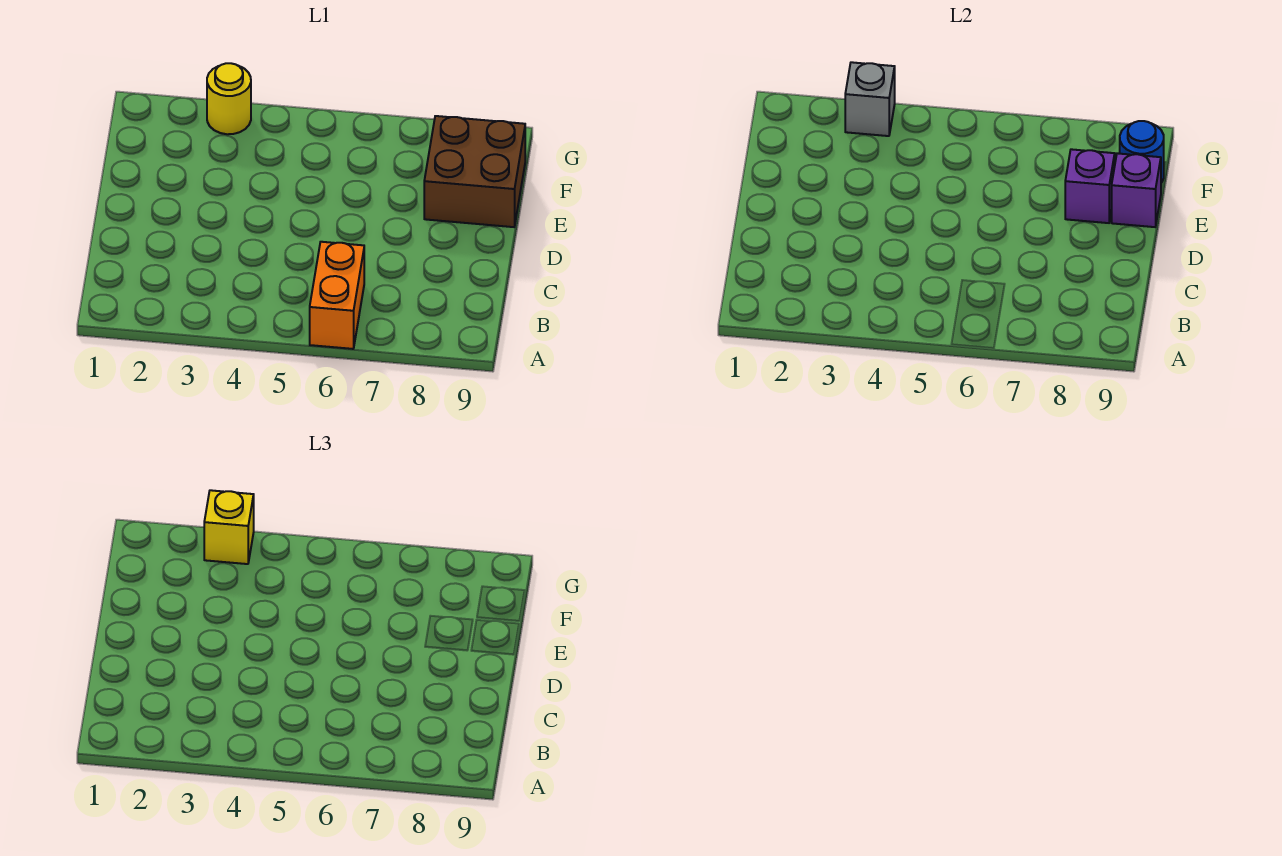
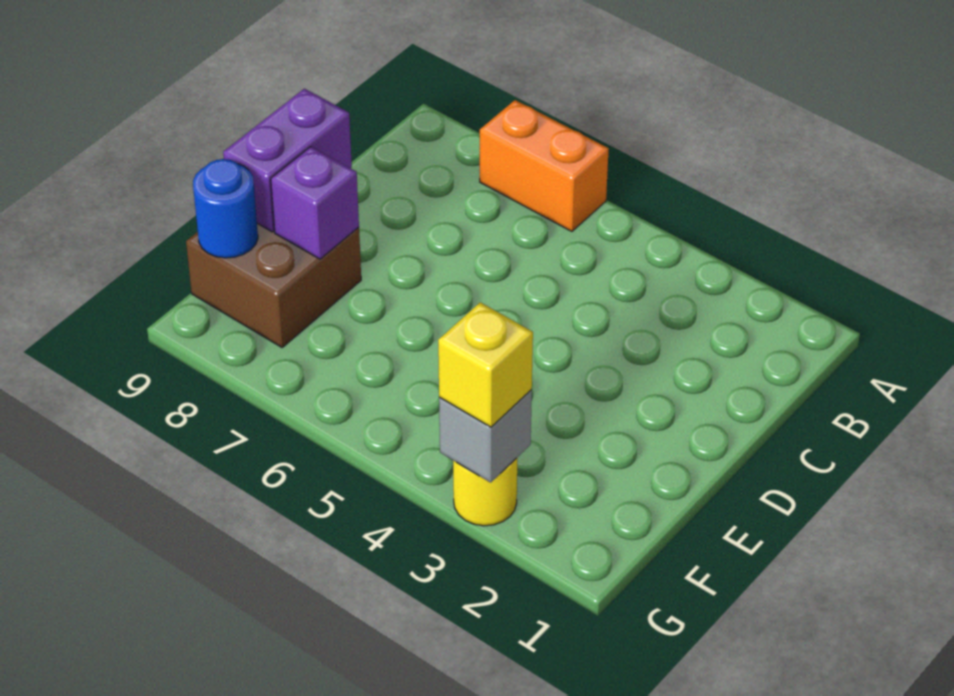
orange 1x2 brick [310,242,364,349] -> orange 1x2 brick turned to [480,100,609,231]
purple 1x1 brick [1112,153,1161,227] -> purple 1x2 brick [223,89,352,232]

